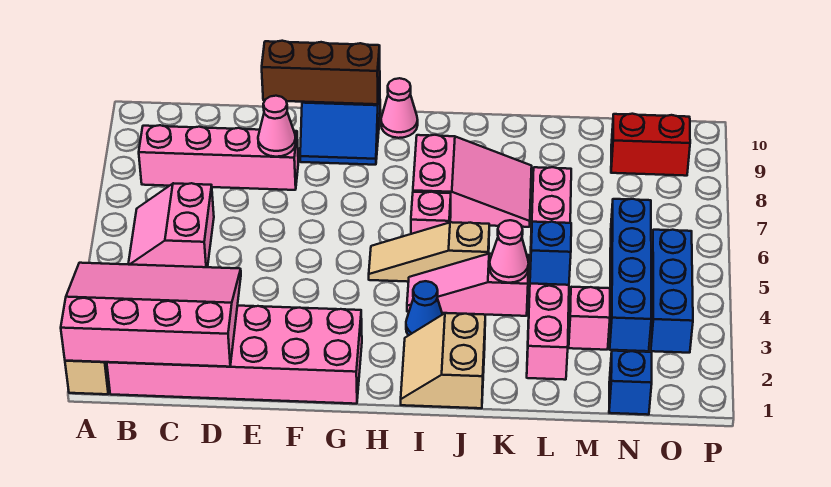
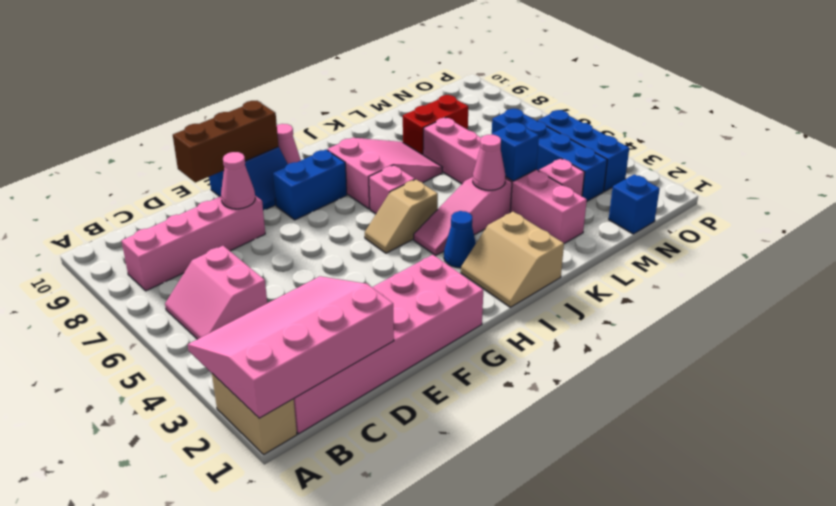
none -> blue 1x2 brick [273,150,347,220]
tan 1x3 slope [369,222,489,282] -> tan 1x2 slope [365,179,438,253]
red 1x2 brick [611,114,690,176] -> red 1x2 brick moved to [403,95,468,155]

